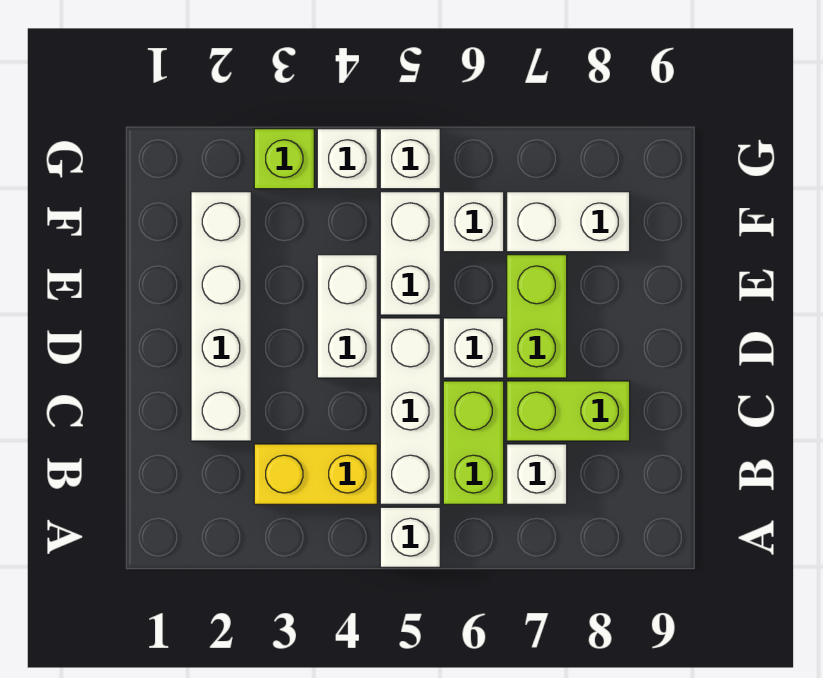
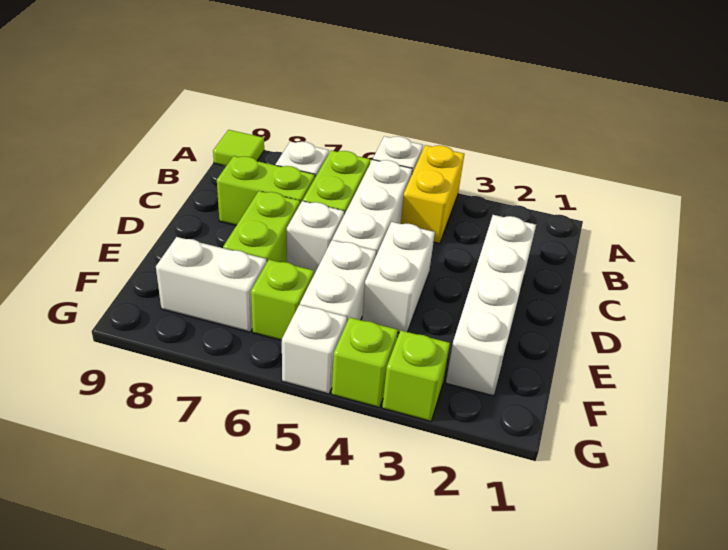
none -> lime 1x1 tile [213,130,264,166]
yellow 1x2 brick [254,444,377,504] -> yellow 1x2 brick turned to [401,145,464,244]
white 1x1 brick [443,192,504,252] -> lime 1x1 brick [251,260,314,340]
white 1x1 brick [317,129,377,189] -> lime 1x1 brick [332,317,398,408]

